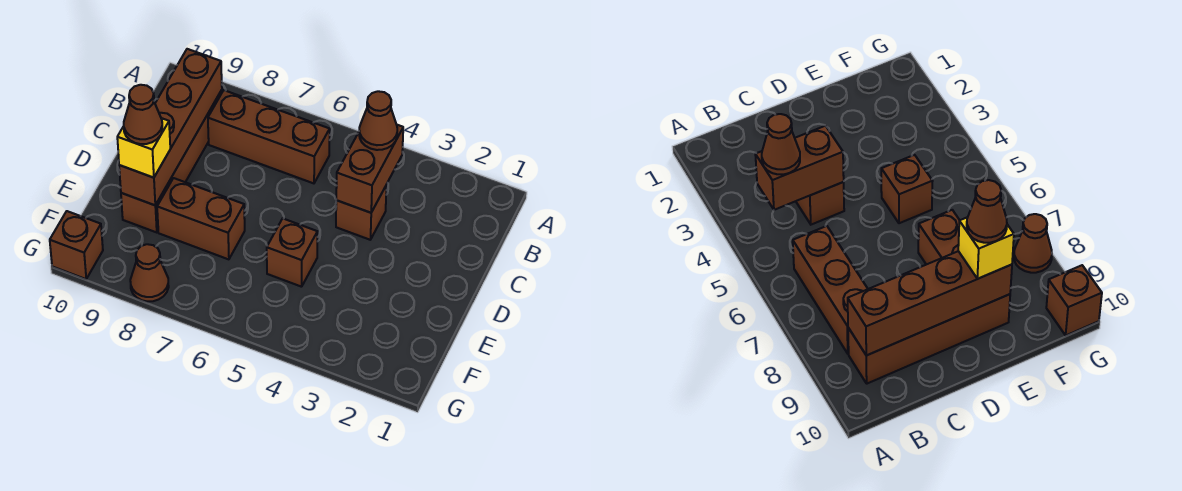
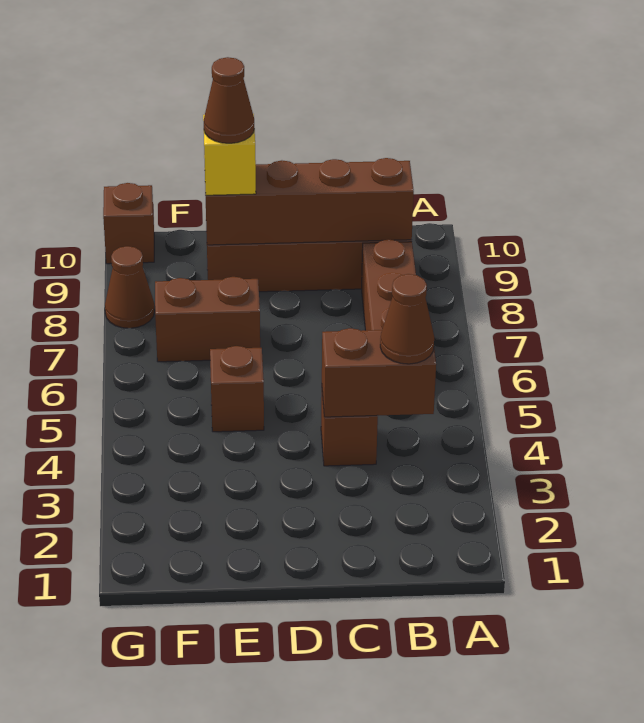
brown 1x2 brick [157,178,245,259] -> brown 1x2 brick turned to [155,277,260,362]

